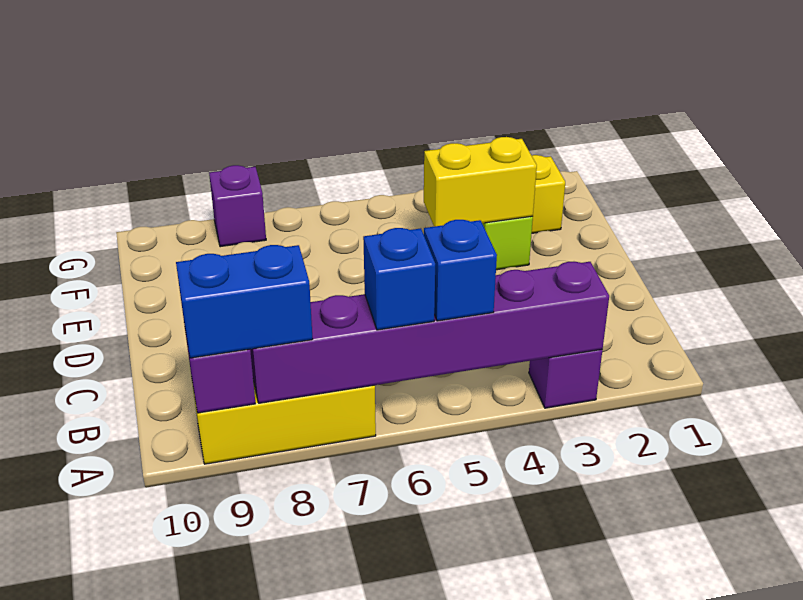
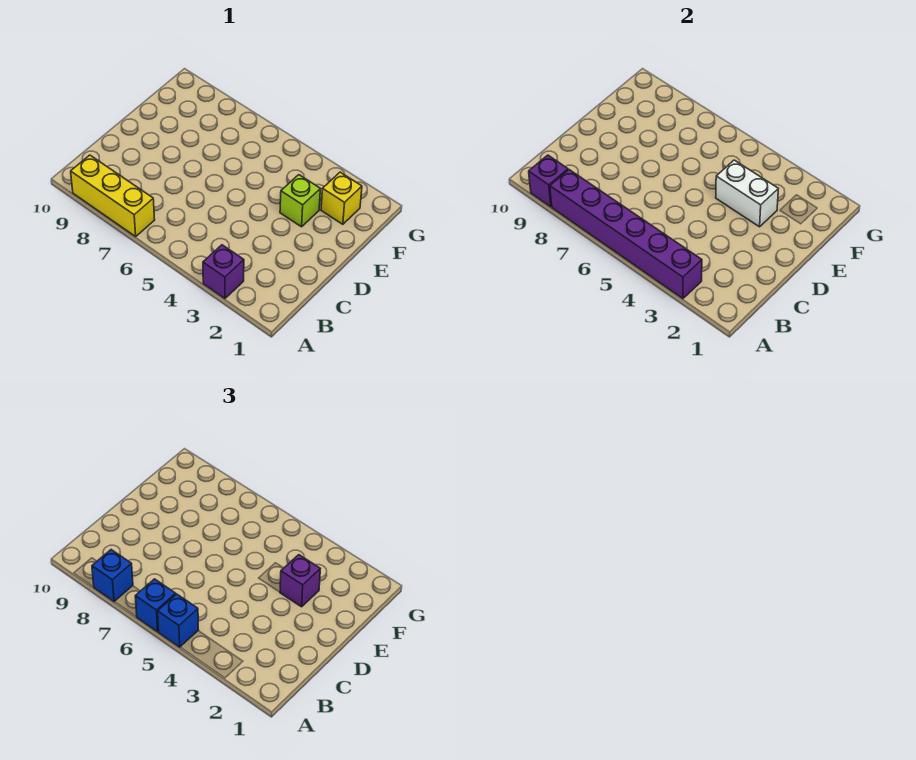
blue 1x2 brick [176,245,313,358] -> blue 1x1 brick [92,550,133,602]
yellow 1x2 brick [424,137,537,227] -> white 1x2 brick [716,160,778,227]
purple 1x1 brick [209,165,266,247] -> purple 1x1 brick moved to [280,555,320,607]

